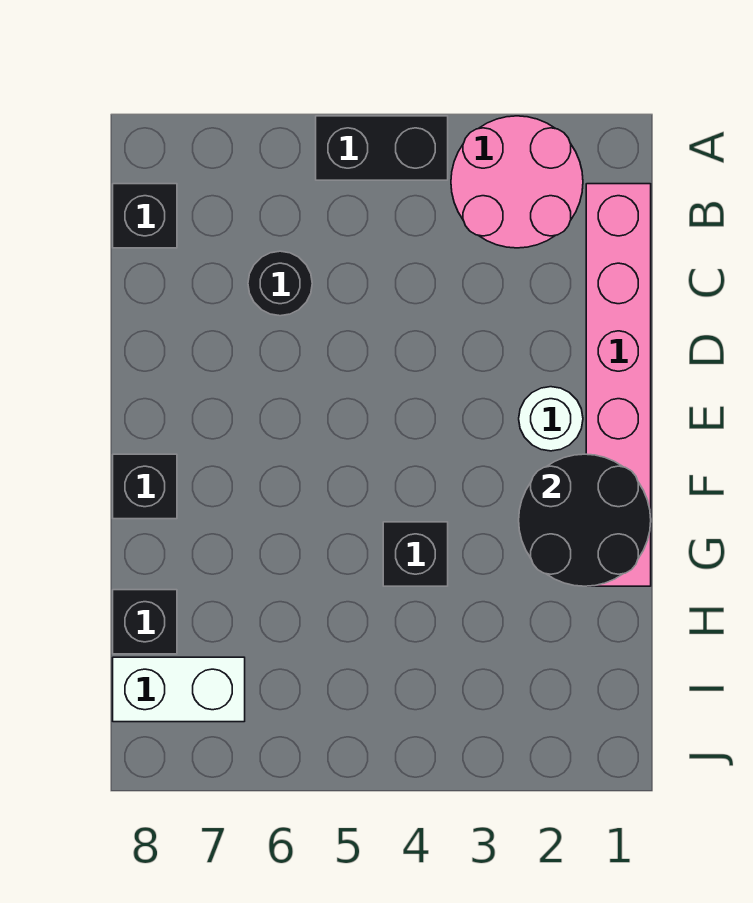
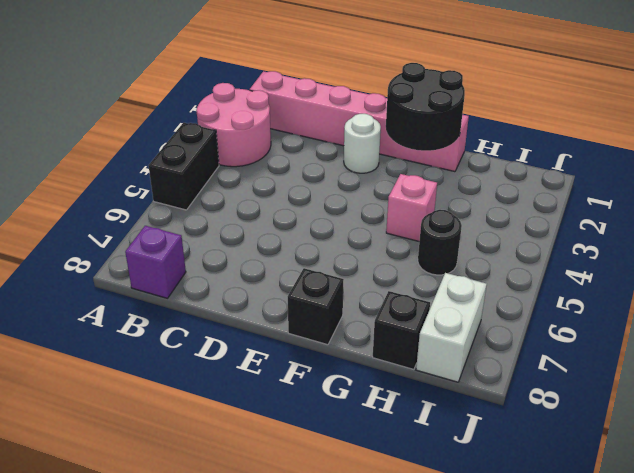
black 1x1 brick [113,184,177,248] -> purple 1x1 brick [125,226,186,298]
black 1x1 round brick [248,251,312,316] -> black 1x1 round brick moved to [418,210,462,275]
black 1x1 brick [383,522,448,586] -> pink 1x1 brick [386,174,437,241]

